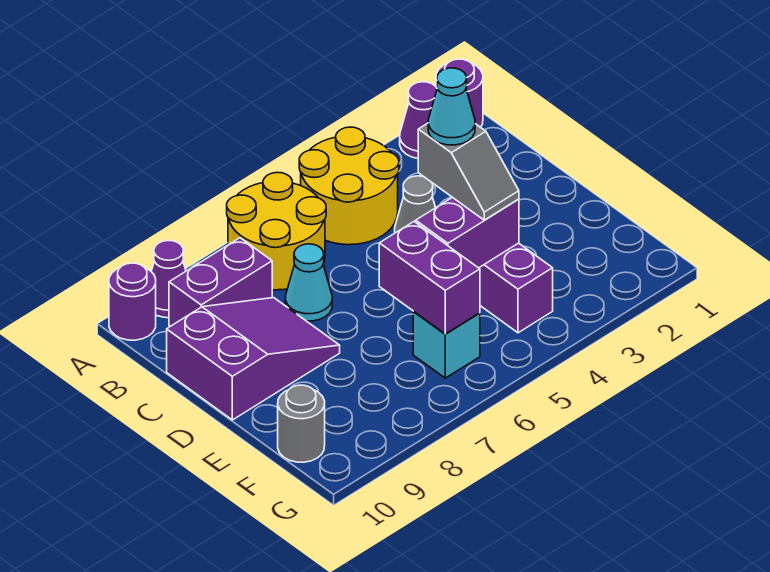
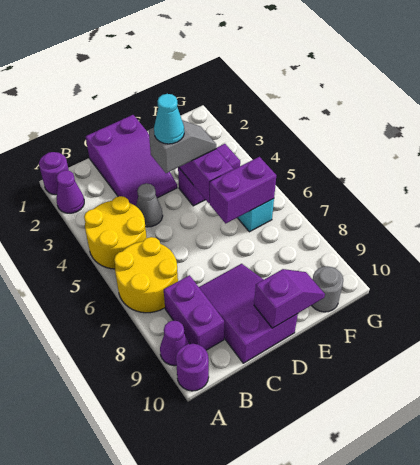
none -> purple 2x3 slope [86,115,177,206]
cyan 1x1 cone [285,244,332,321] -> none
none -> purple 1x2 slope [254,269,325,328]

